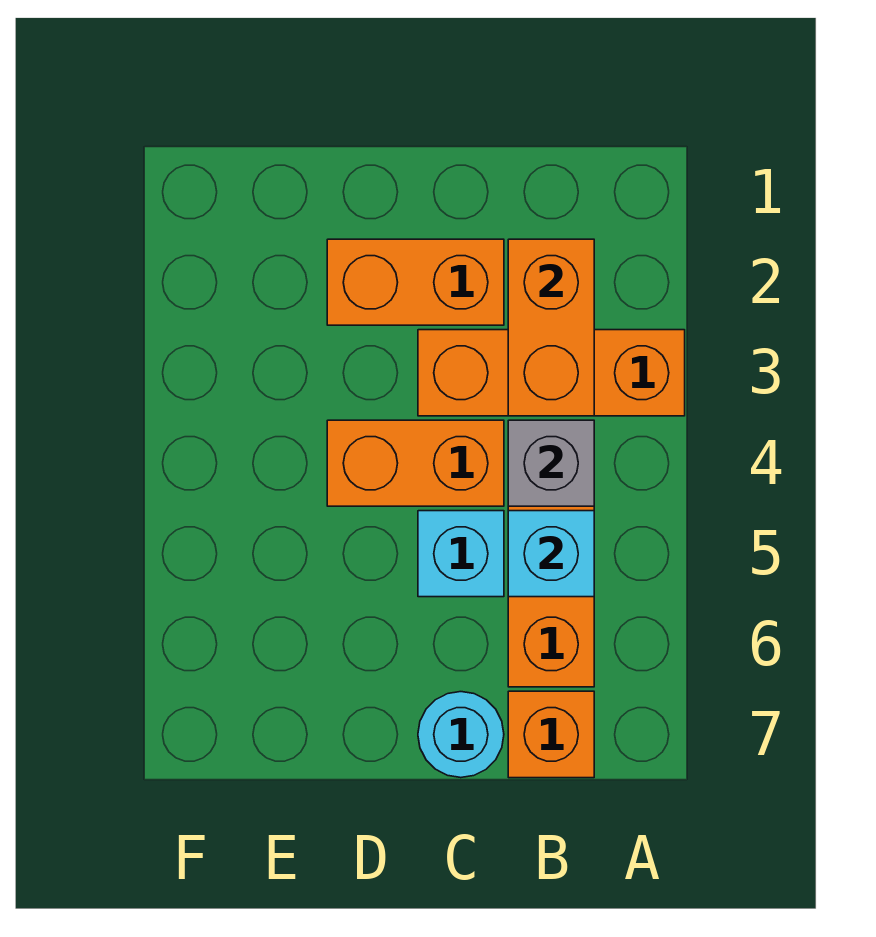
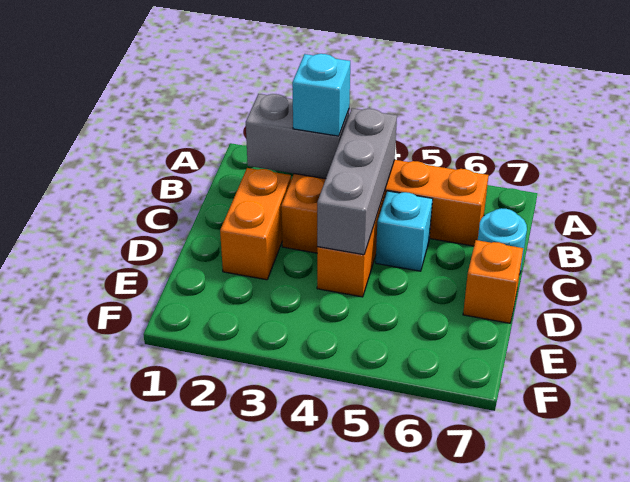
orange 1x2 brick [508,239,594,416] -> grey 1x2 brick [246,94,349,179]
grey 1x1 brick [508,420,594,506] -> grey 1x3 brick [317,108,397,255]
cyan 1x1 brick [508,511,594,597] -> cyan 1x1 brick moved to [292,54,350,136]
orange 1x1 brick [508,691,594,778] -> orange 1x1 brick moved to [463,240,523,323]

